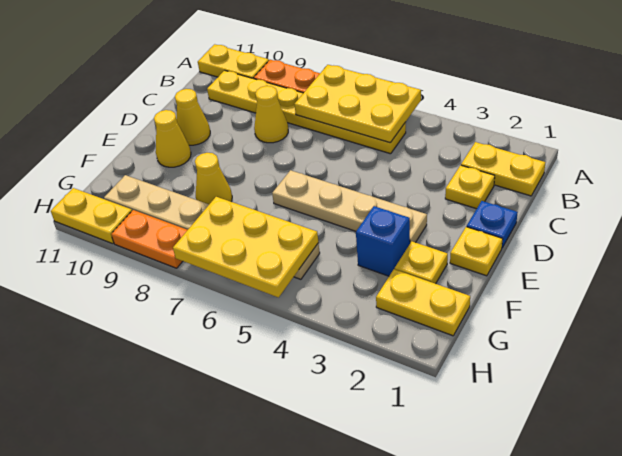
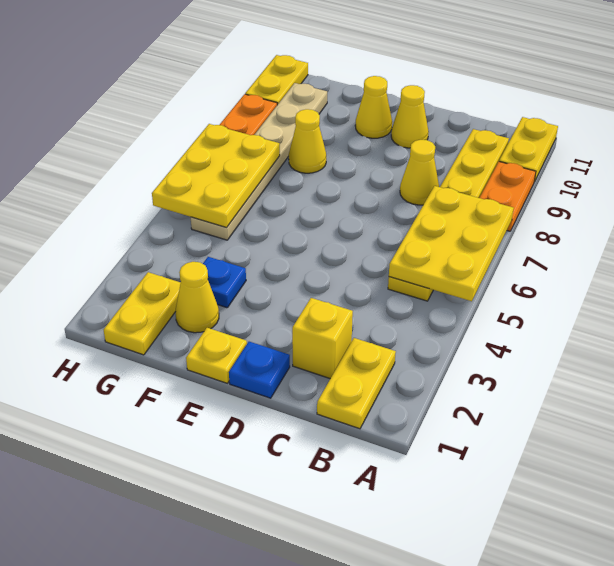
yellow 1x1 plate [445,165,495,209] -> yellow 1x1 brick [292,298,353,379]
tan 1x4 plate [272,170,427,243] -> none
yellow 1x1 plate [395,242,448,284] -> yellow 1x1 cone [176,262,219,333]
blue 1x1 brick [356,206,410,276] -> blue 1x1 plate [203,257,246,308]

